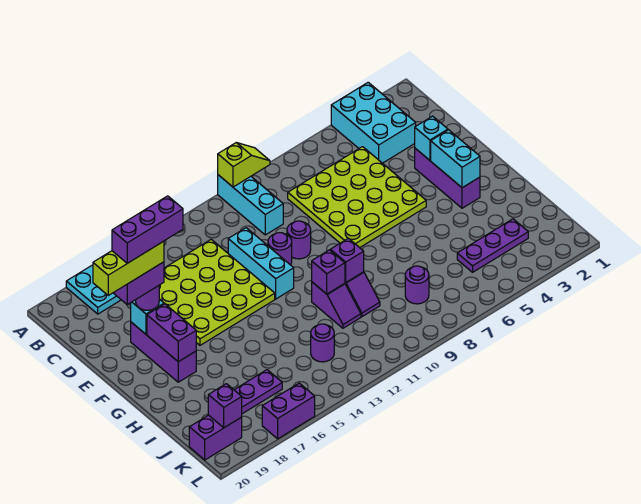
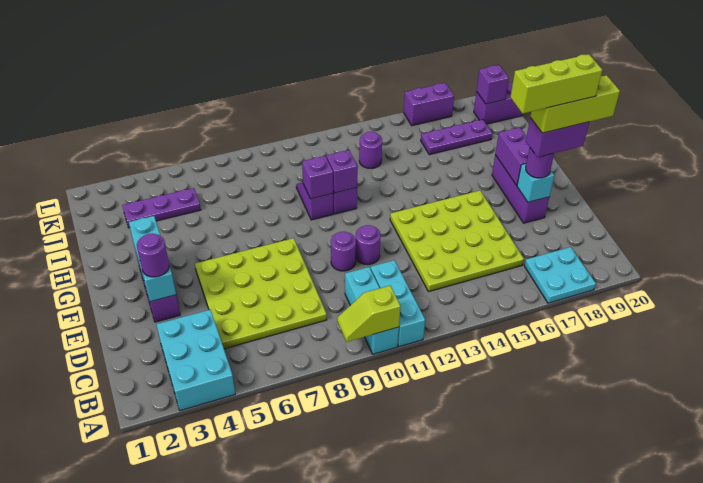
cyan 1x3 brick [228,228,294,299] -> cyan 1x3 brick moved to [370,260,425,347]
purple 1x3 brick [112,196,183,263] -> lime 1x3 brick [510,54,602,114]
purple 1x1 round brick [405,266,429,304] -> purple 1x1 round brick moved to [137,234,169,277]

